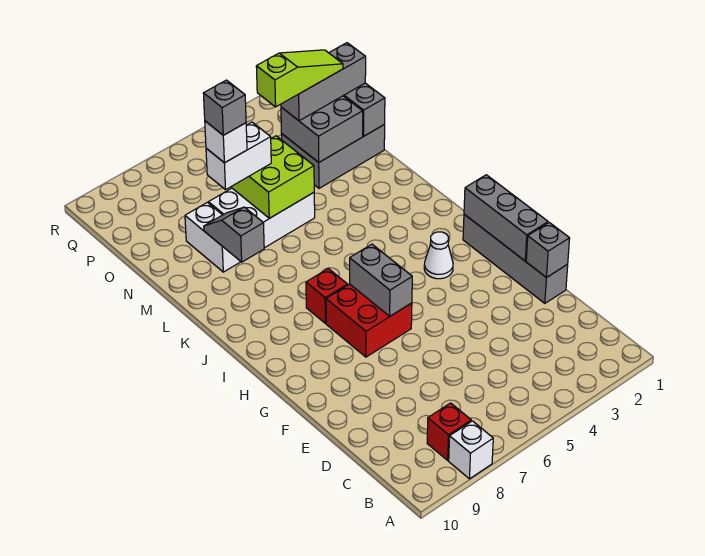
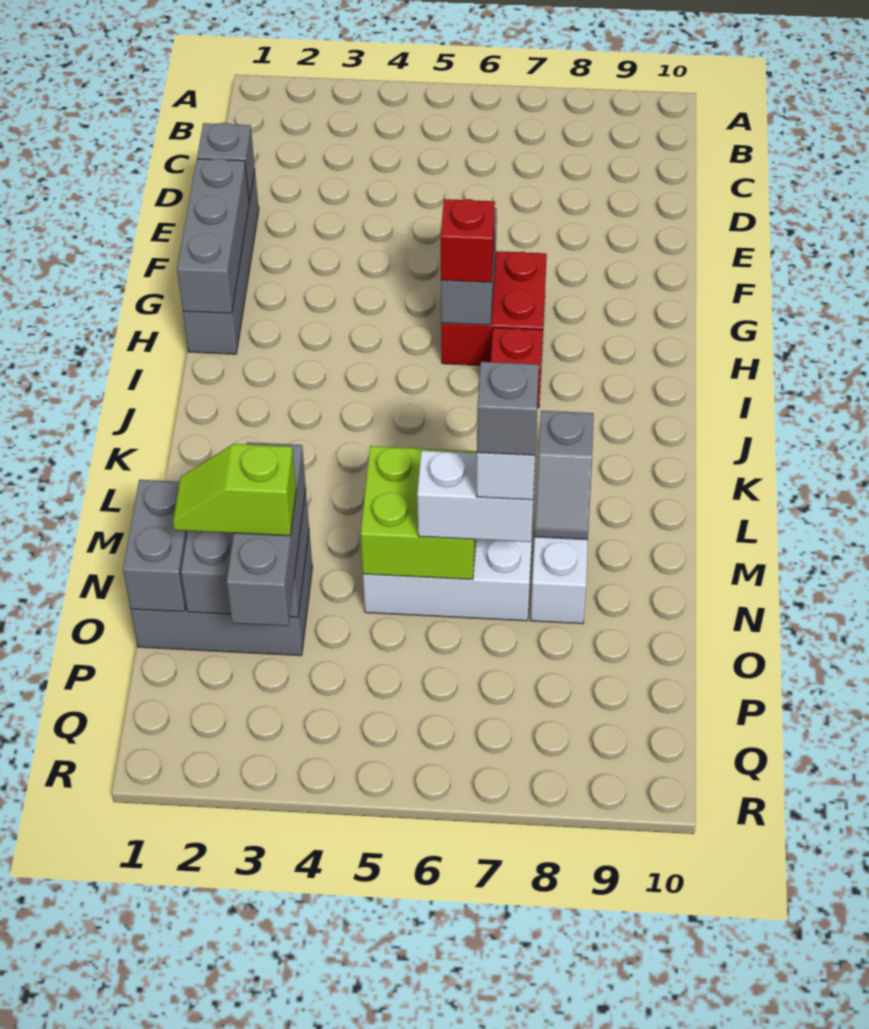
white 1x1 brick [449,421,493,479] -> none
red 1x1 brick [427,403,471,460] -> red 1x1 brick moved to [441,199,495,282]
white 1x1 cone [424,232,453,279] -> none
grey 1x3 brick [281,43,366,121] -> grey 1x3 brick turned to [227,442,306,626]
lime 1x3 slope [256,50,343,107] -> lime 1x2 slope [173,444,296,536]

